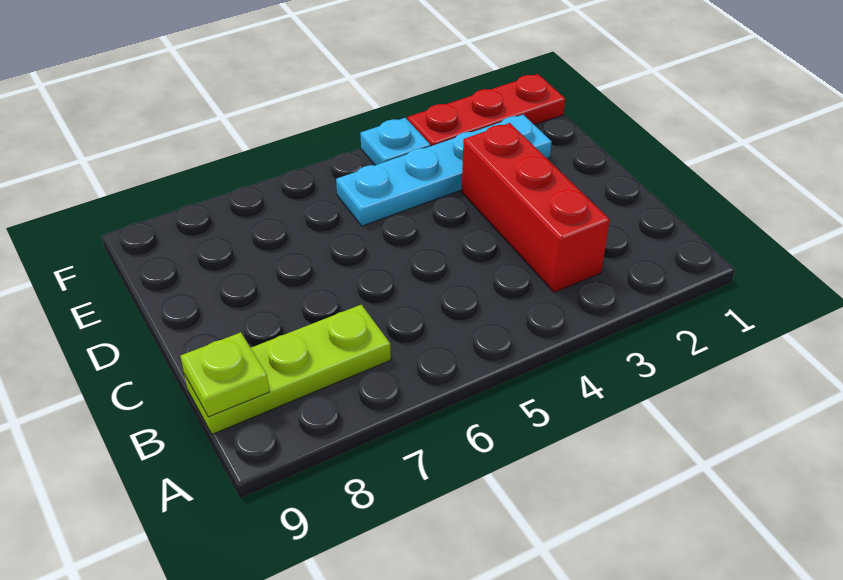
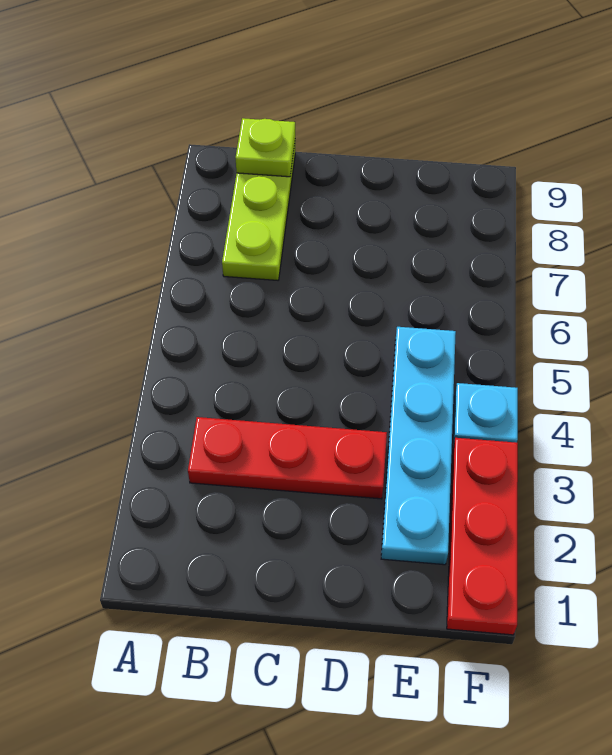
red 1x3 brick [461,123,610,292] -> red 1x3 plate [188,417,387,499]

